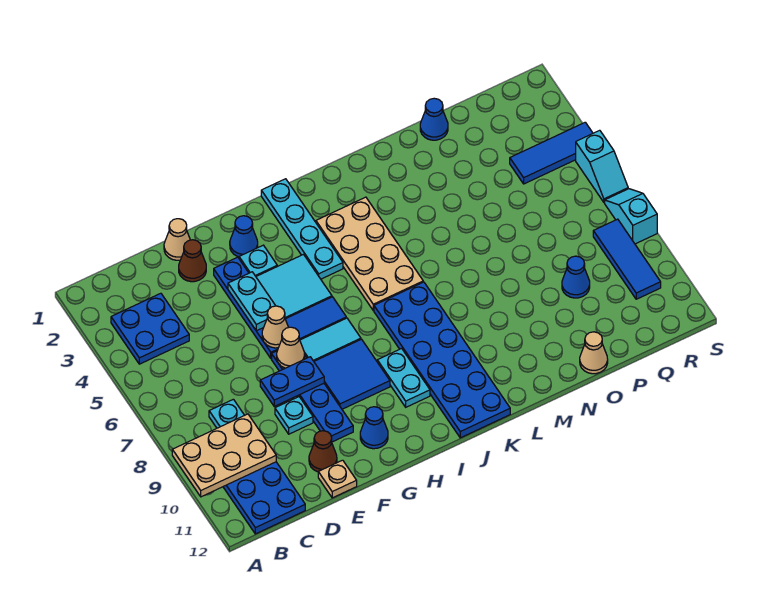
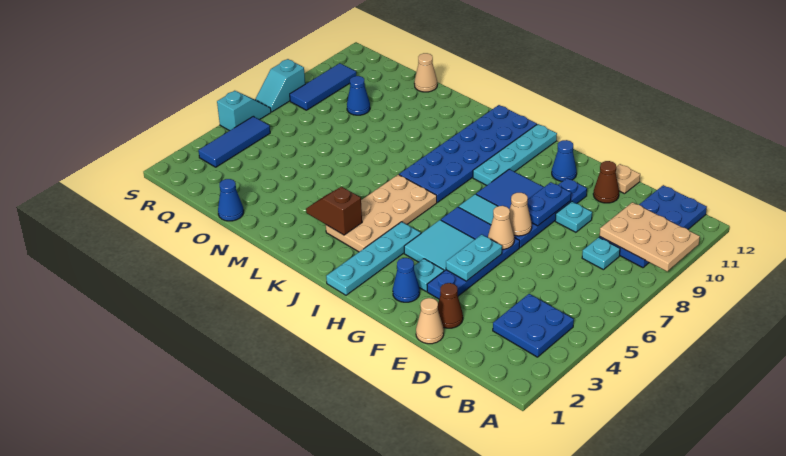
blue 1x2 plate [260,357,324,406] -> blue 1x2 plate turned to [527,182,571,226]
cyan 1x2 plate [377,349,430,407] -> cyan 1x4 plate [473,124,557,186]
none -> brown 1x2 slope [306,187,362,235]
blue 1x3 tile [510,122,593,184] -> blue 1x3 tile turned to [198,116,270,167]

